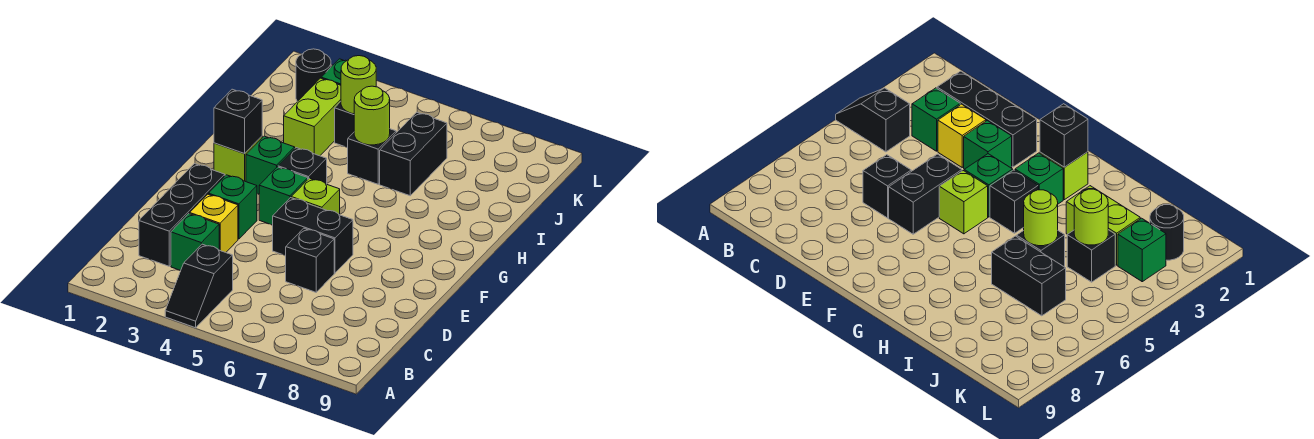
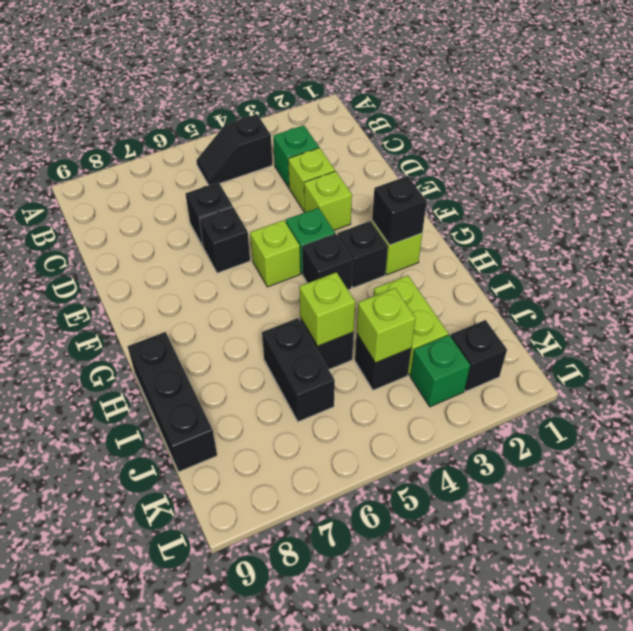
black 1x2 slope [165,244,233,328] -> black 1x2 slope turned to [197,114,272,185]
black 1x3 brick [139,164,225,266] -> black 1x3 brick moved to [127,332,217,472]
yellow 1x1 brick [190,194,238,252] -> lime 1x1 brick [288,148,335,211]
green 1x1 brick [208,175,257,239] -> lime 1x1 brick [304,171,352,230]
black 1x2 brick [273,198,353,273] -> black 1x1 brick [200,207,250,273]
green 1x1 brick [246,136,295,194] -> black 1x1 brick [337,221,388,288]
lime 1x1 round brick [354,86,390,145] -> lime 1x1 brick [299,272,355,346]
lime 1x1 round brick [341,56,376,114] -> lime 1x1 brick [357,288,416,363]
black 1x1 round brick [296,49,331,102] -> black 1x1 brick [451,320,507,391]

